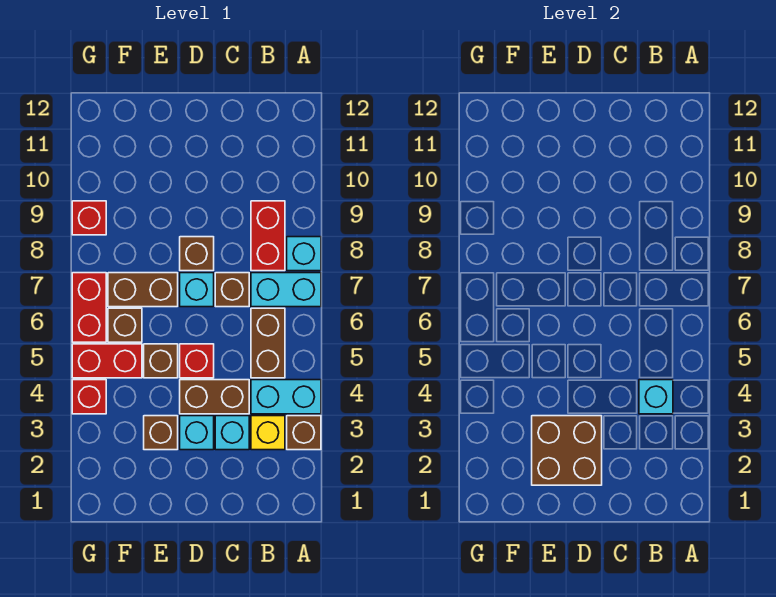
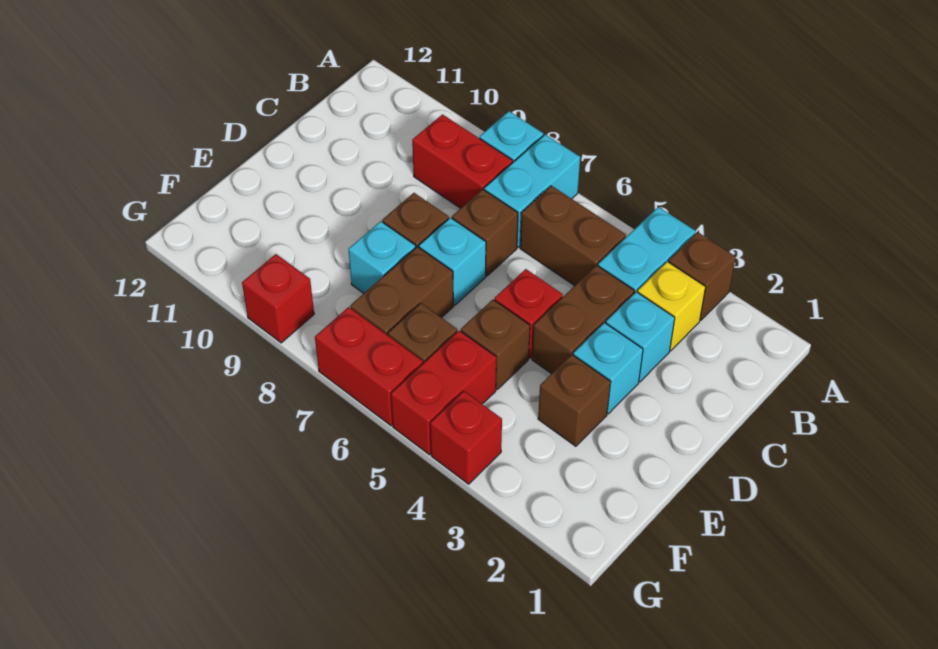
cyan 1x1 brick [639,380,673,414] -> cyan 1x1 brick moved to [348,221,416,293]
brown 2x2 brick [532,416,602,485] -> none

